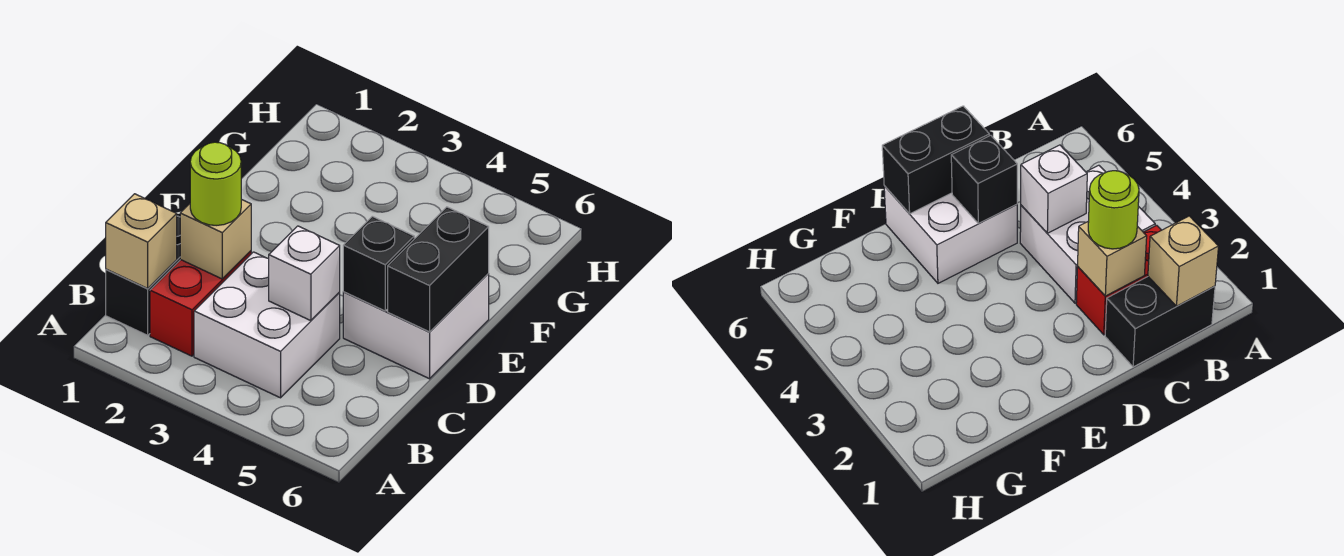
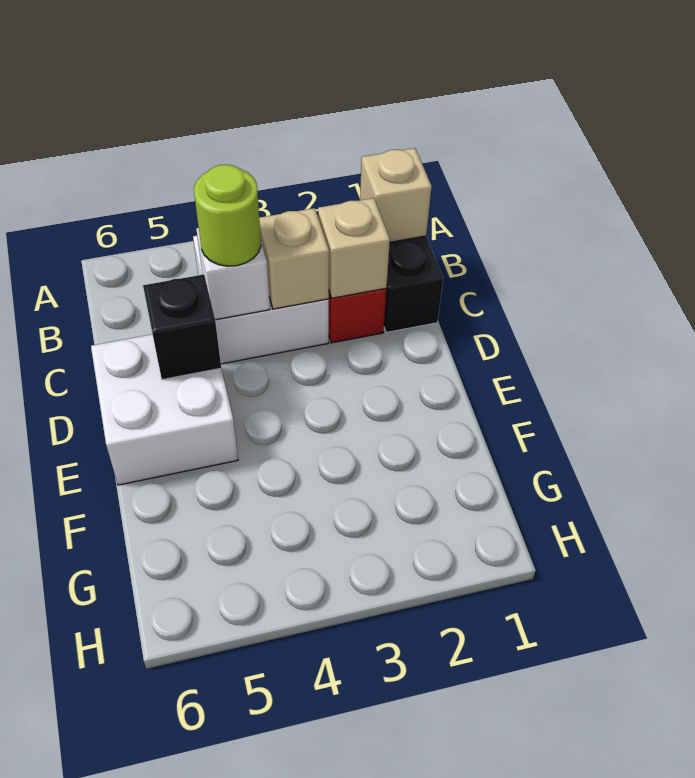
lime 1x1 round brick [190,142,241,225] -> lime 1x1 round brick moved to [194,165,261,266]
none -> tan 1x1 brick [259,208,329,309]
black 1x2 brick [388,207,489,332] -> none

